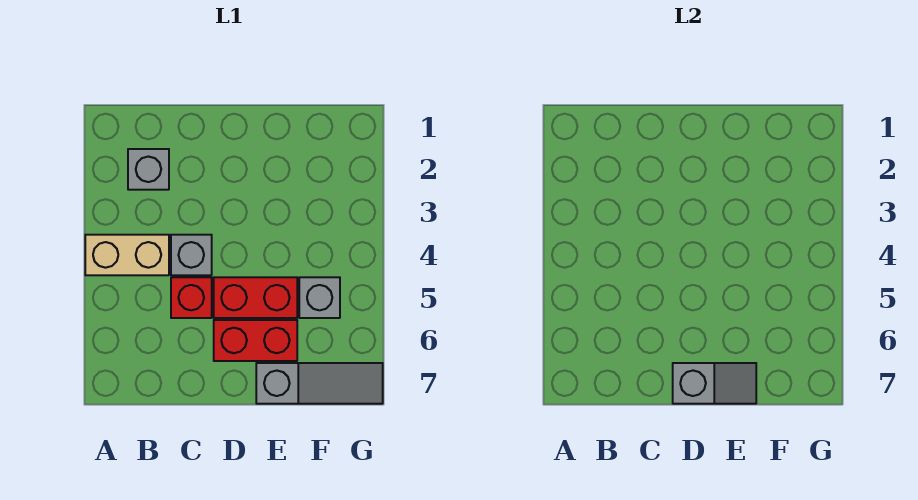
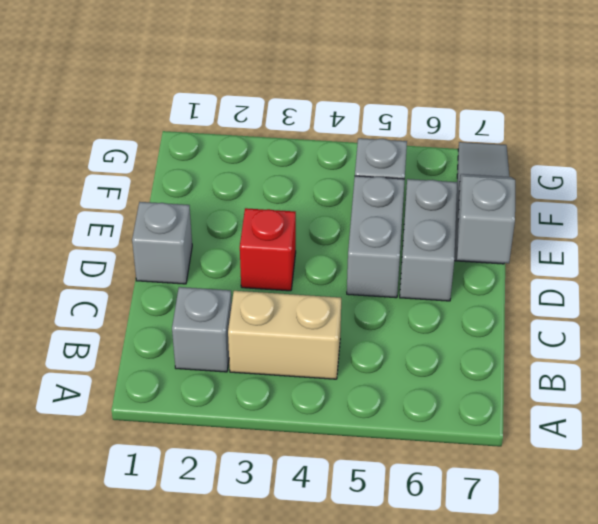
tan 1x2 brick [85,235,169,275] -> tan 1x2 brick turned to [228,291,341,379]
grey 1x1 brick [171,235,212,275] -> grey 1x1 brick moved to [132,202,192,284]
red 1x1 brick [171,277,212,318] -> red 1x1 brick moved to [240,208,296,291]
red 1x2 brick [214,277,297,318] -> grey 1x2 brick [347,176,405,298]
red 1x2 brick [214,320,297,361] -> grey 1x2 brick [400,179,457,301]

